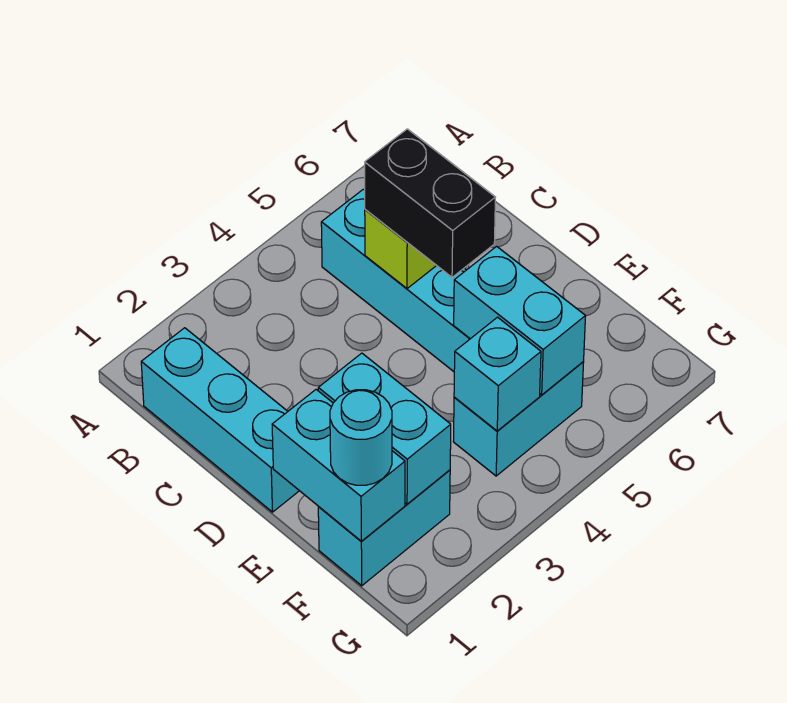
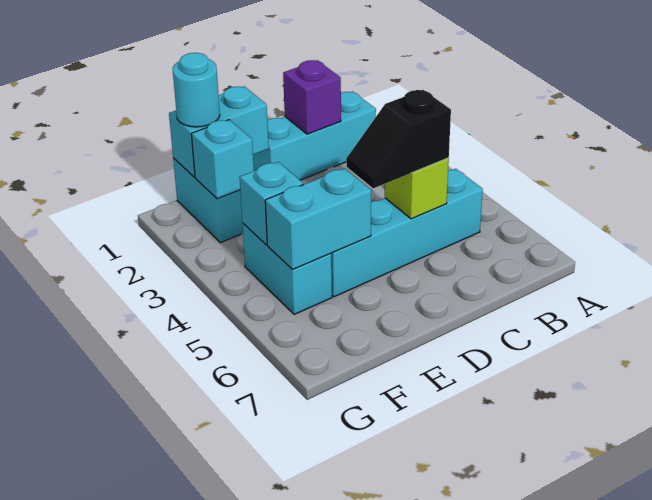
none -> purple 1x1 brick [283,60,341,134]
black 1x2 brick [365,129,495,277] -> black 1x2 slope [346,90,451,188]
cyan 1x2 brick [318,353,451,504] -> cyan 1x1 brick [192,120,254,199]

